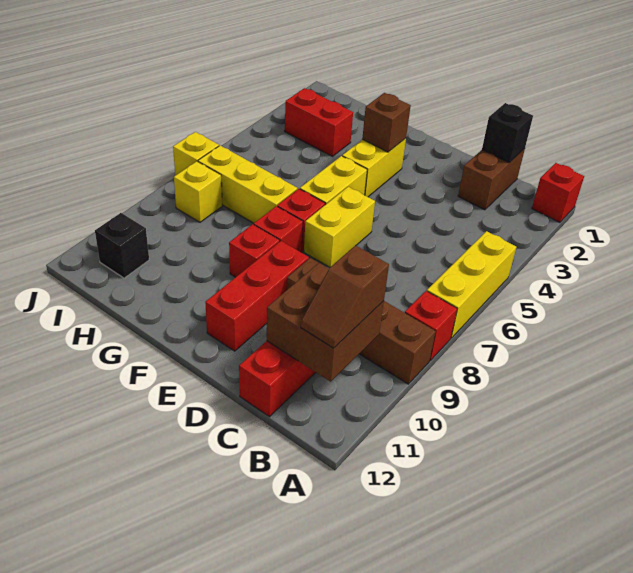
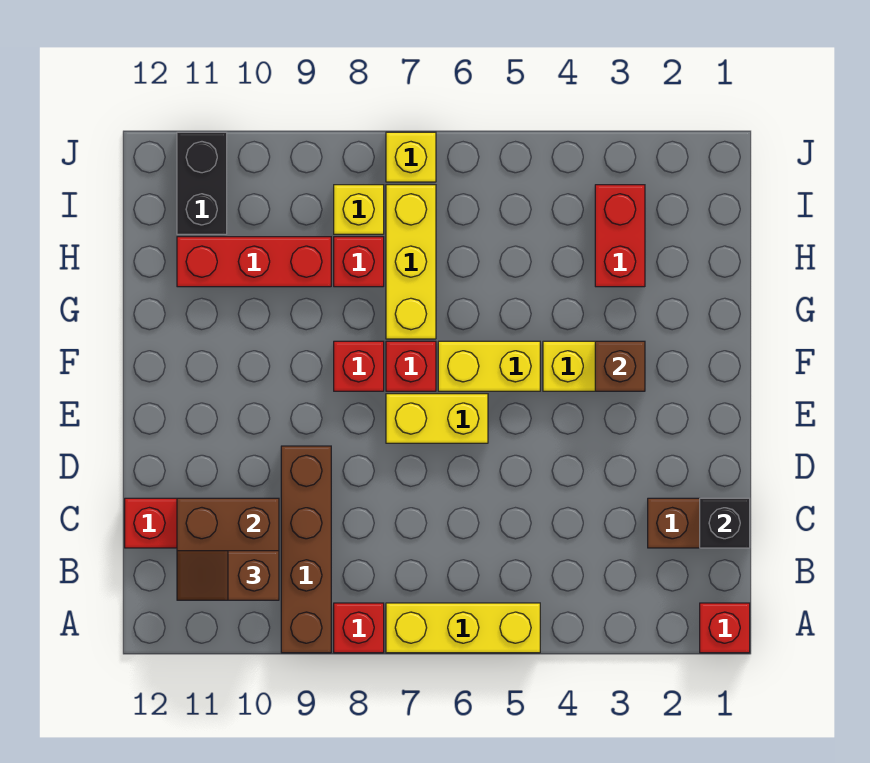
red 1x3 brick [205,241,309,351] -> red 1x3 brick moved to [177,237,331,287]
red 1x1 brick [229,224,280,277] -> red 1x1 brick moved to [334,237,384,287]
black 1x1 brick [95,213,149,278] -> black 1x2 brick [177,132,227,234]

